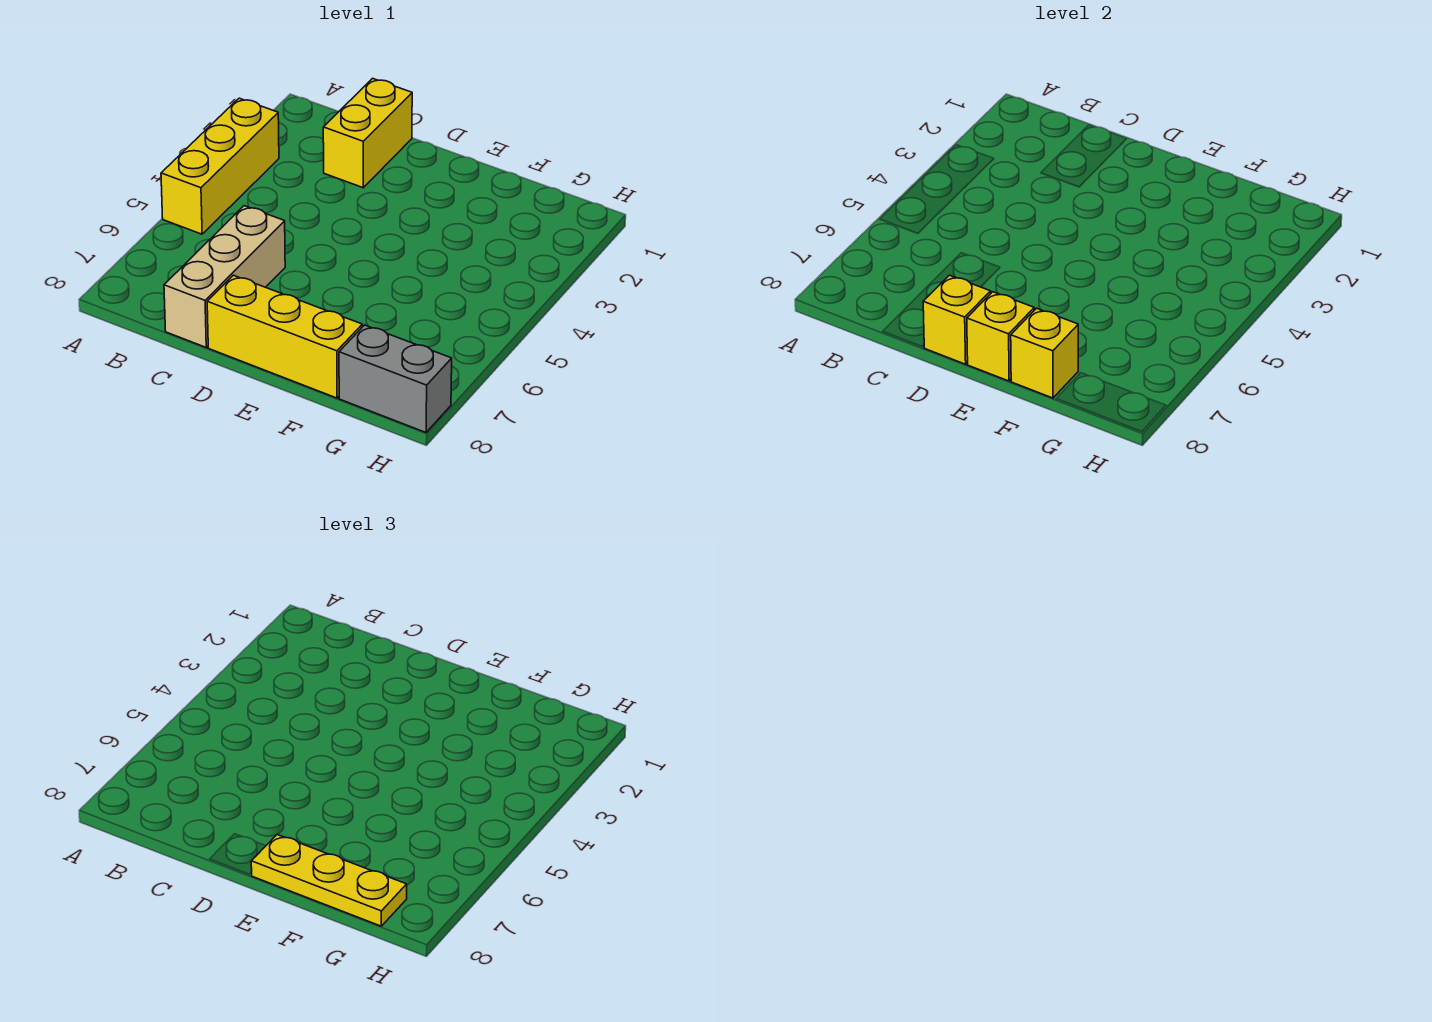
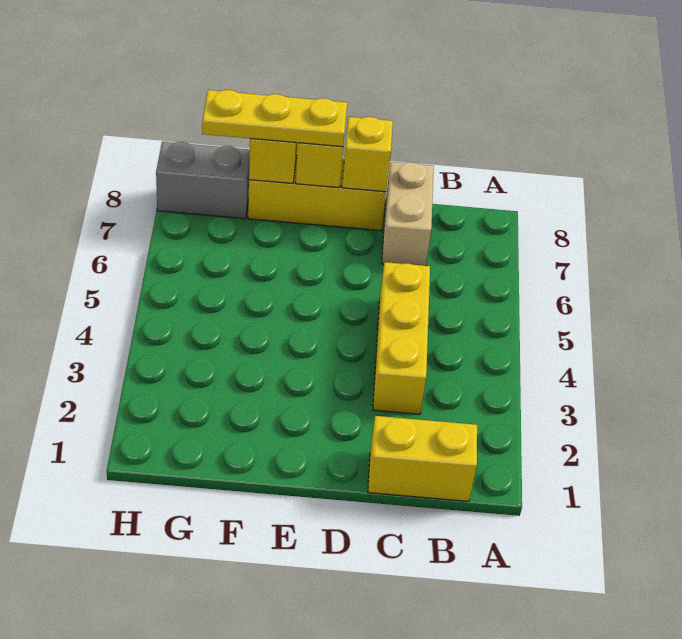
yellow 1x3 brick [161,98,279,234] -> yellow 1x3 brick moved to [373,262,430,414]
yellow 1x2 brick [323,78,412,188] -> yellow 1x2 brick turned to [368,416,477,501]
tan 1x3 brick [164,206,285,347] -> tan 1x2 brick [382,162,434,266]

